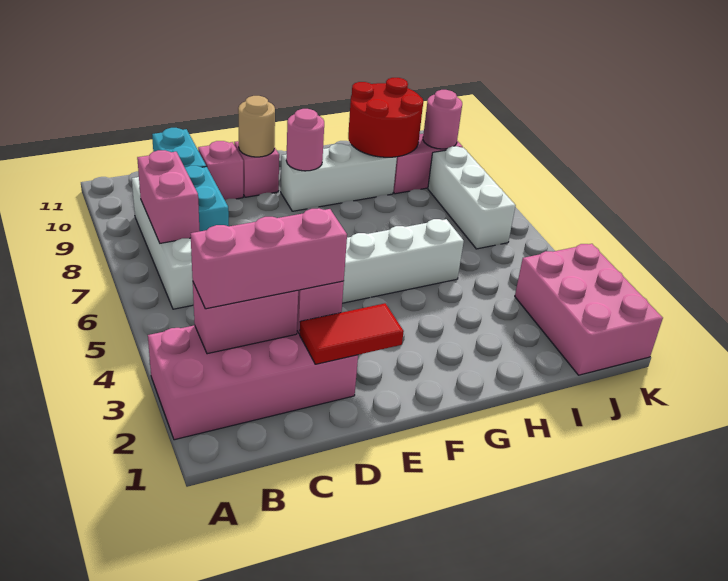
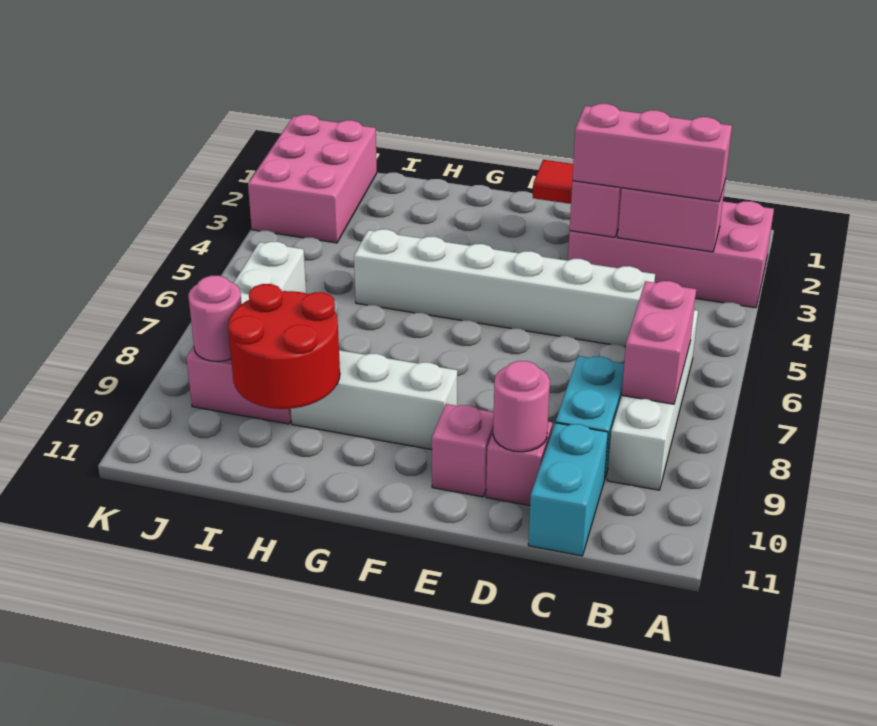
tan 1x1 round brick [238,96,275,157] -> none
pink 1x1 round brick [286,109,324,171] -> pink 1x1 round brick moved to [493,361,550,452]

